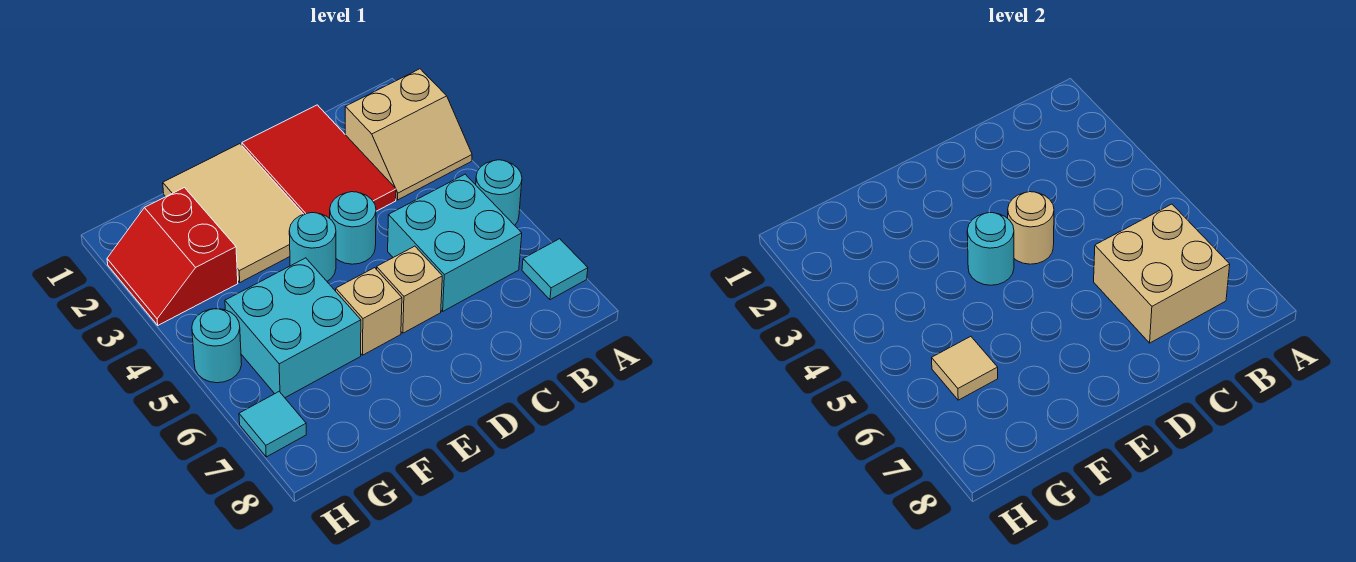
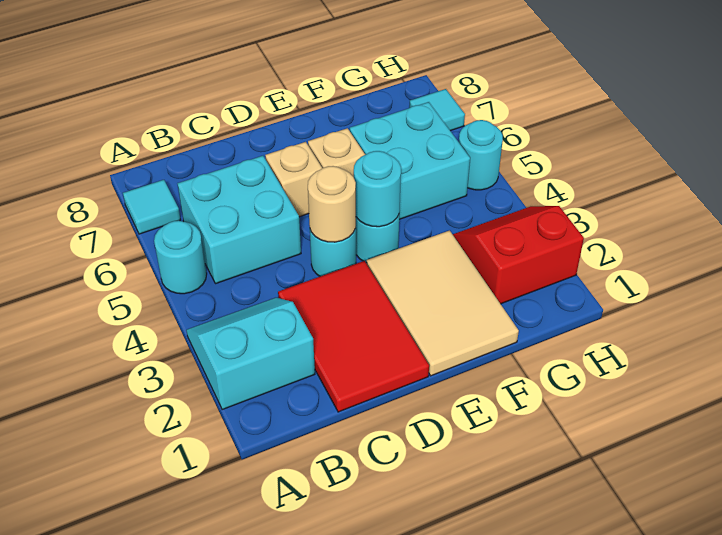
tan 2x2 slope [345,69,472,200] -> cyan 2x2 slope [186,298,315,410]
tan 2x2 brick [1094,204,1230,343] -> none
red 2x2 slope [107,188,238,325] -> red 2x2 slope turned to [453,206,584,304]
tan 1x1 tile [932,336,998,400] -> none

